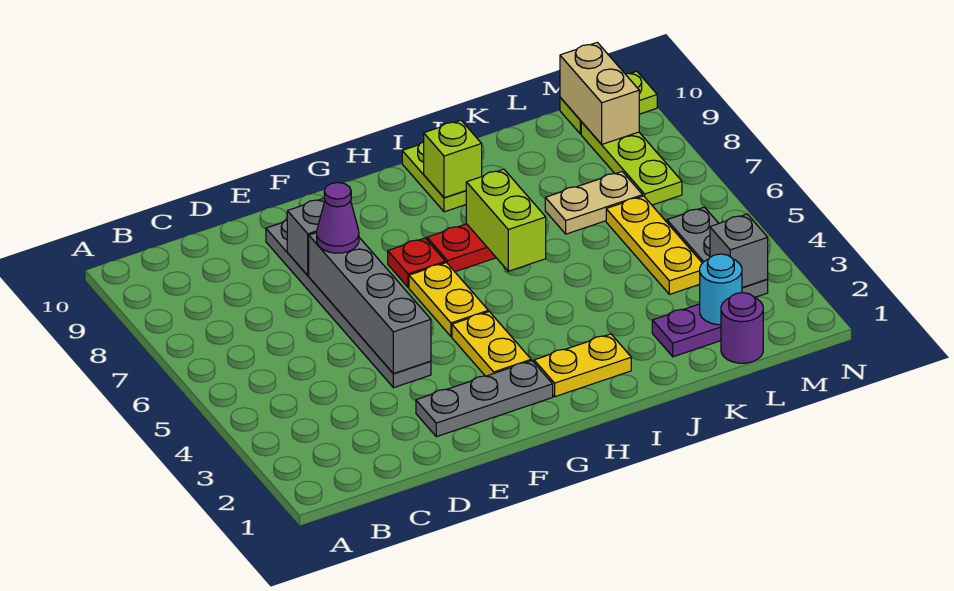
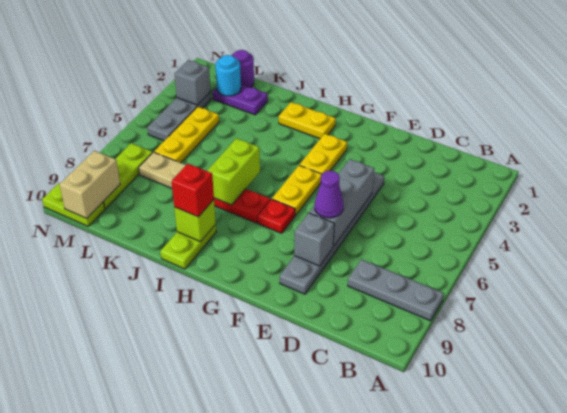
grey 1x3 plate [416,361,553,437] -> grey 1x3 plate moved to [348,259,444,321]
grey 1x4 brick [309,232,431,374] -> grey 1x3 brick [309,159,374,247]
none -> red 1x1 brick [172,164,214,217]

